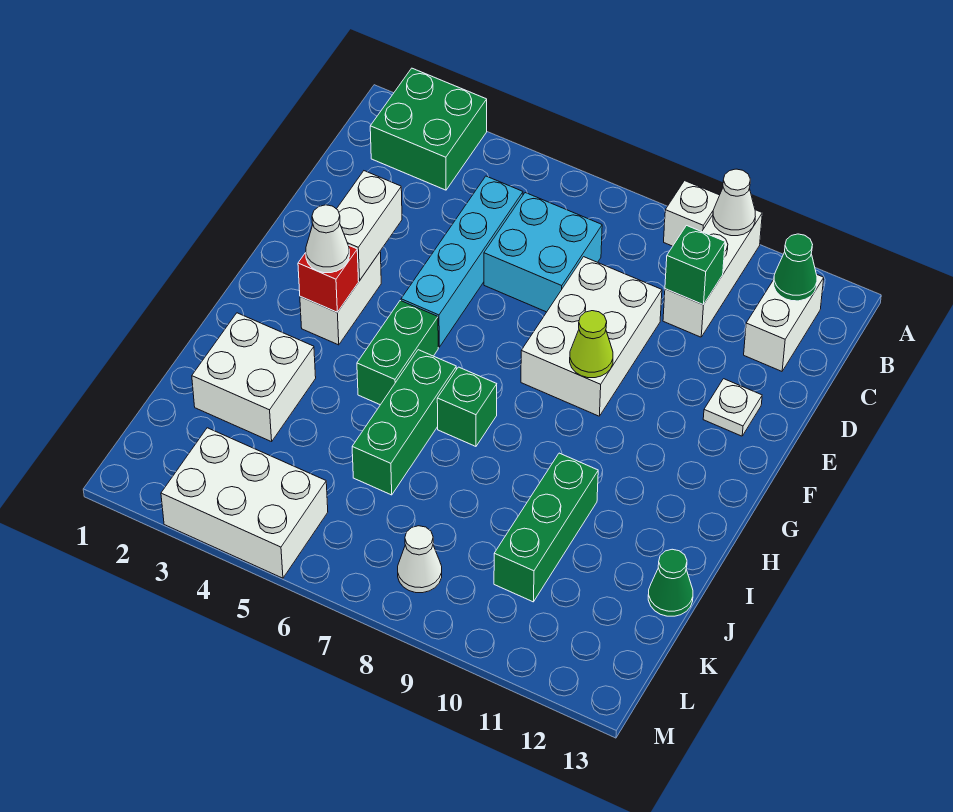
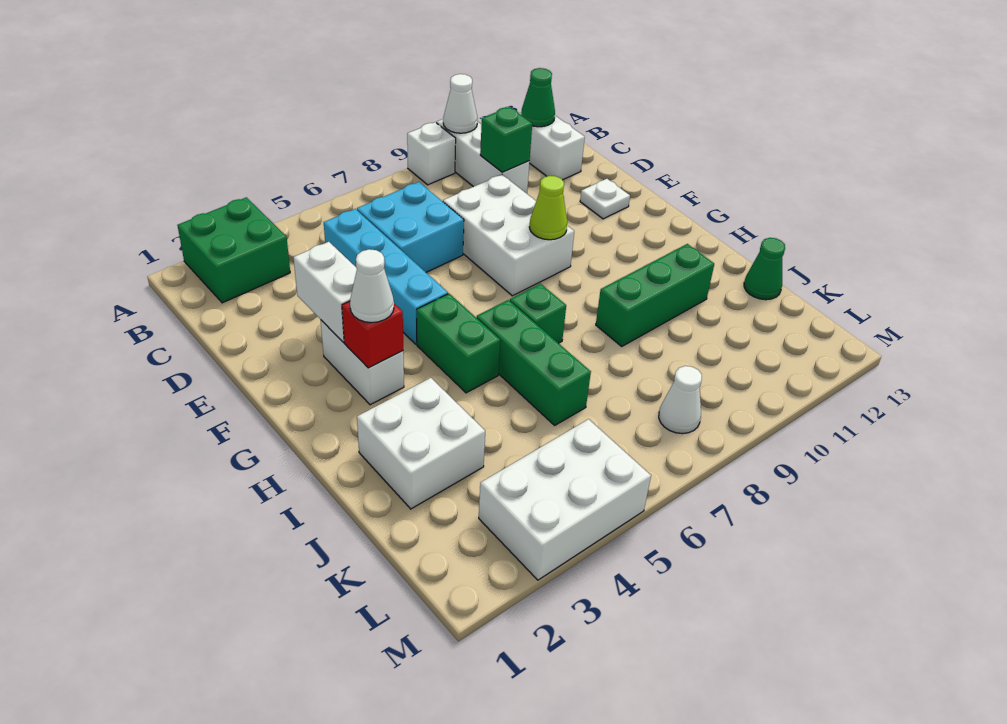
green 1x3 brick [494,453,598,602] -> green 1x3 brick turned to [596,244,714,346]

